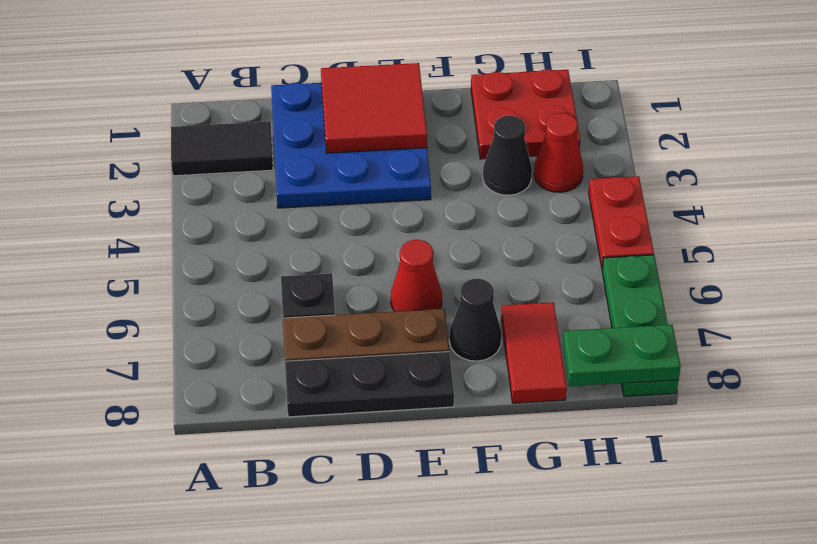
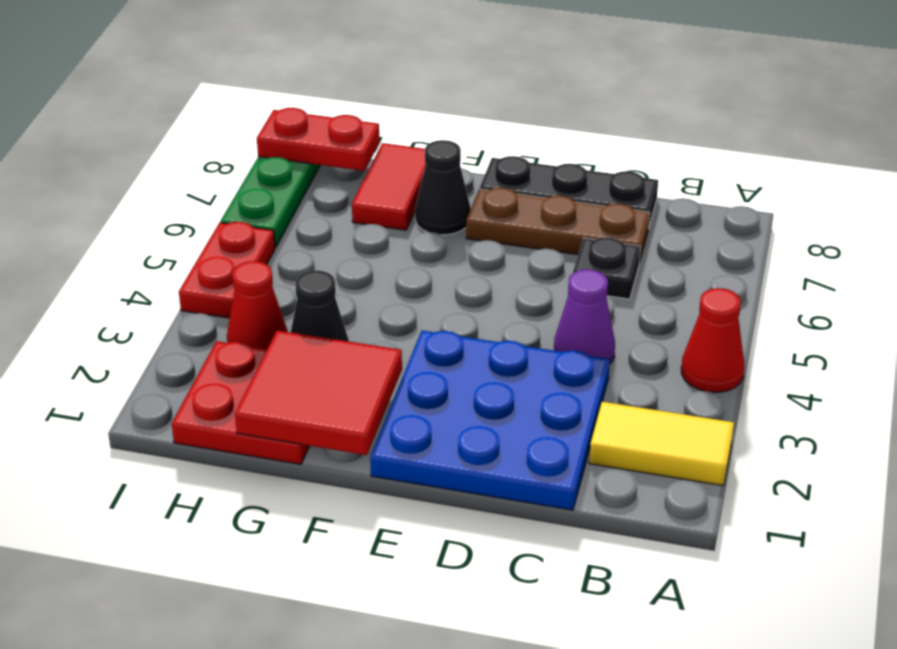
black 1x2 tile [171,121,273,176] -> yellow 1x2 tile [589,402,734,486]
none -> purple 1x1 cone [554,269,615,364]
red 2x2 tile [321,63,427,153] -> red 2x2 tile moved to [235,331,402,455]
red 1x1 cone [391,240,442,312] -> red 1x1 cone moved to [681,288,744,392]
green 1x2 plate [563,325,681,386] -> red 1x2 plate [257,108,379,171]

